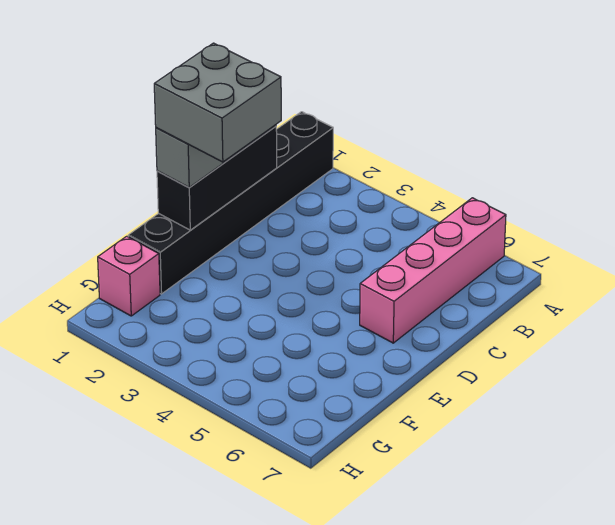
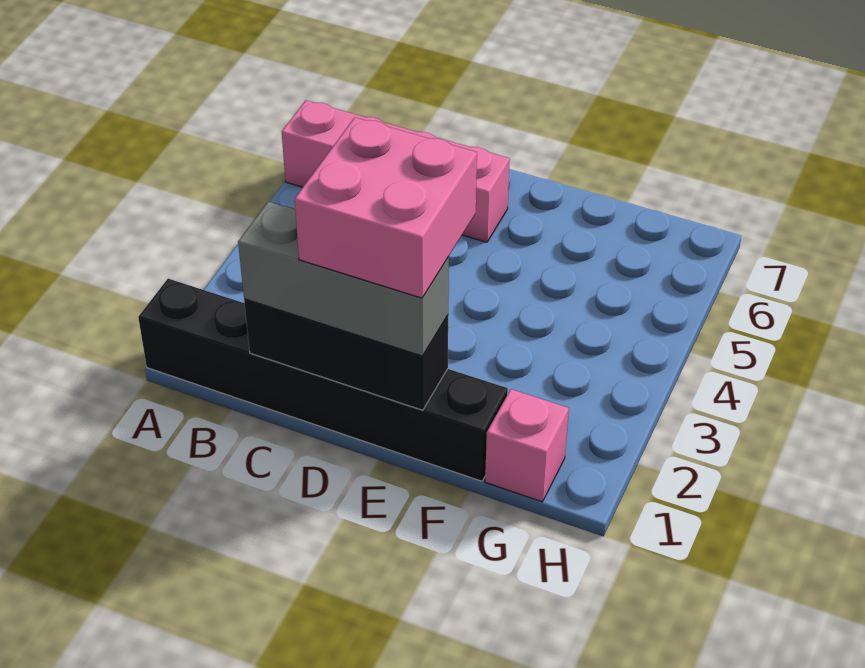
grey 2x2 brick [154,43,281,162] -> pink 2x2 brick [295,117,477,298]

